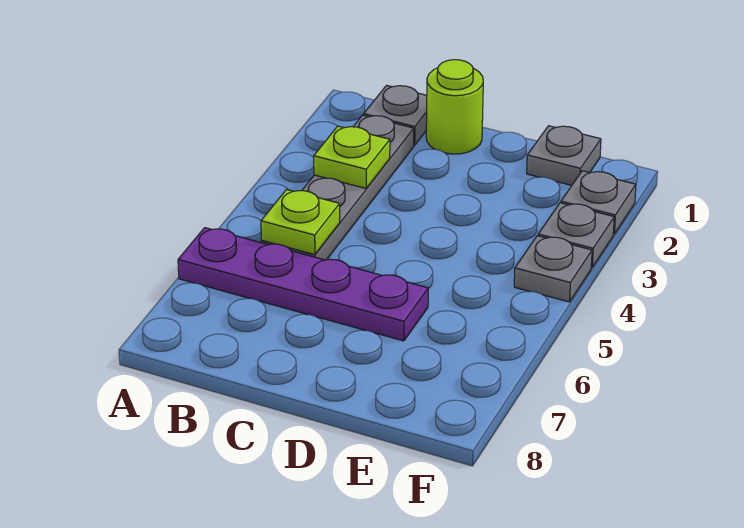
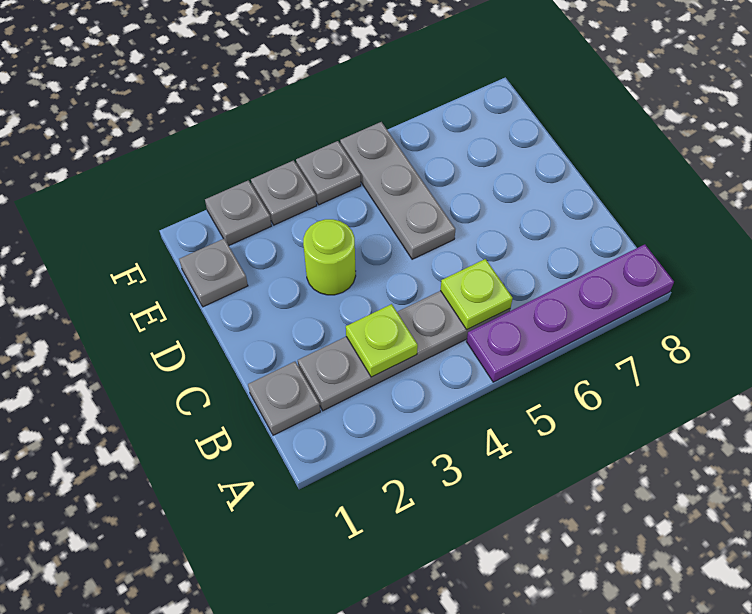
purple 1x4 plate [178,228,428,341] -> purple 1x4 plate turned to [467,244,674,382]
lime 1x1 round brick [426,60,483,154] -> lime 1x1 round brick moved to [303,219,356,295]
none -> grey 1x3 plate [340,122,455,259]

